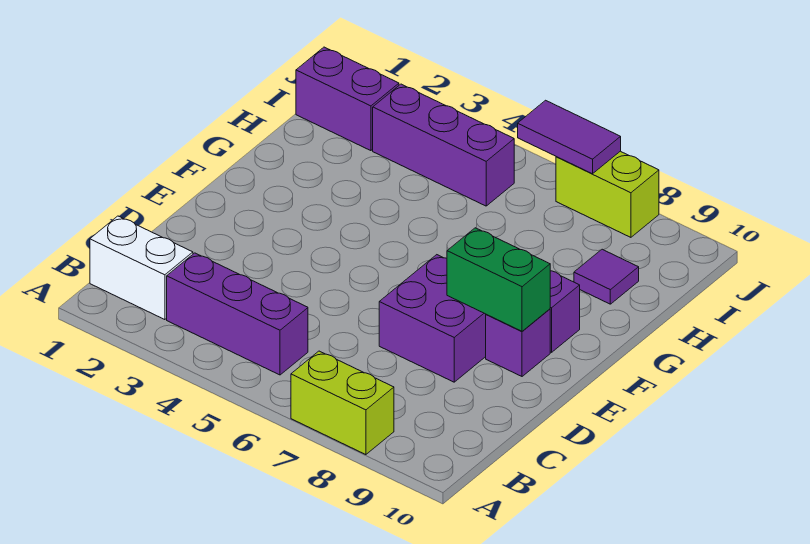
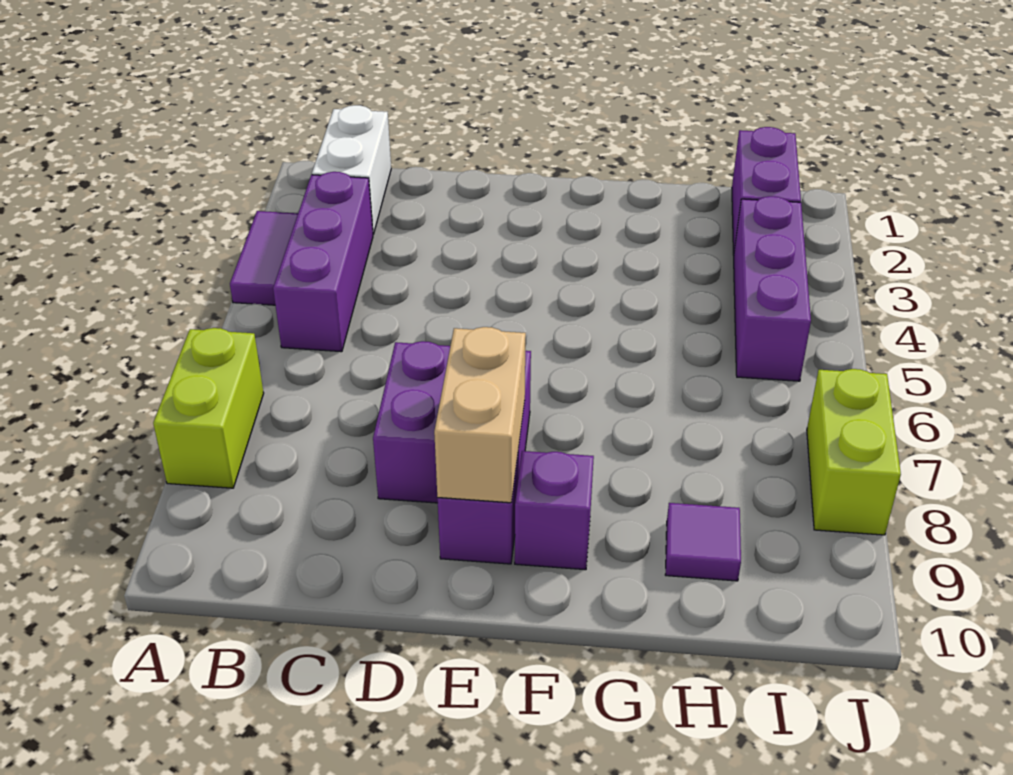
green 1x2 brick [447,228,550,331] -> tan 1x2 brick [434,327,526,503]
purple 1x2 tile [518,100,621,174] -> purple 1x2 tile moved to [230,211,298,305]

